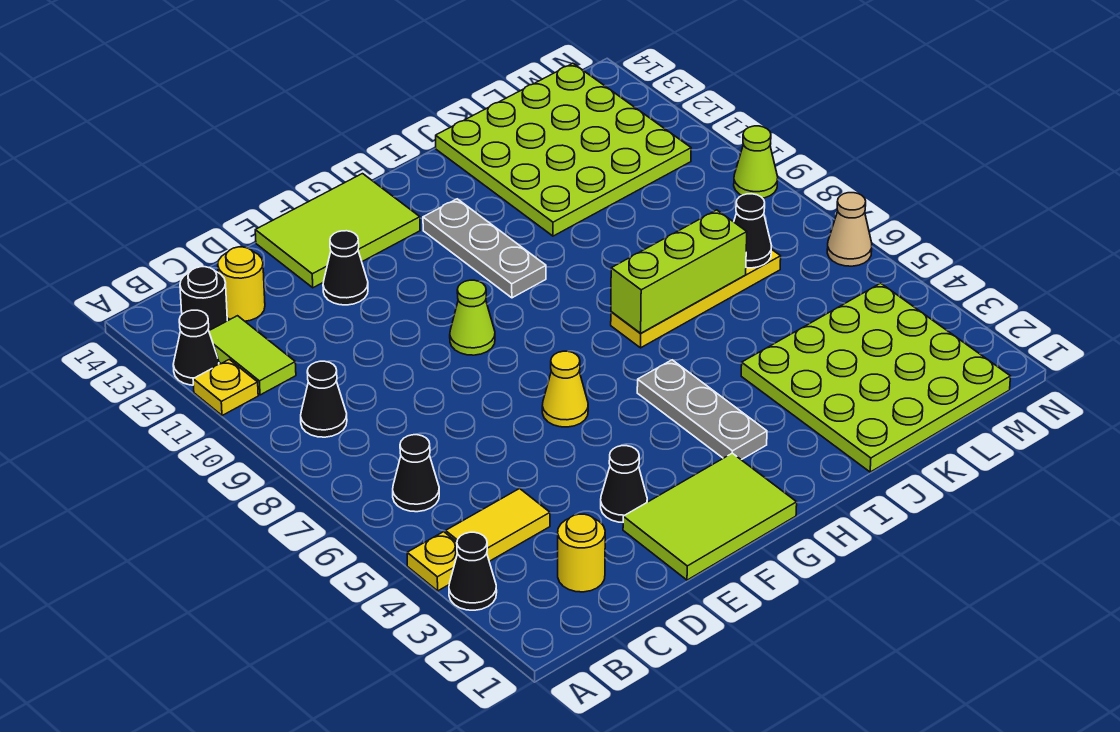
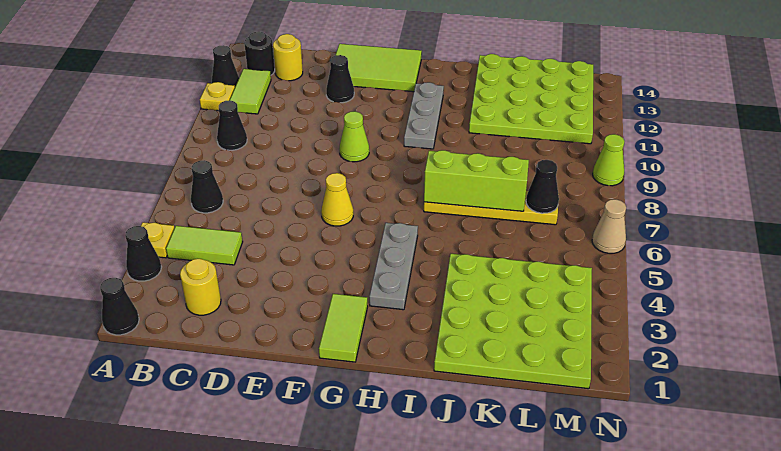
yellow 1x2 tile [446,489,550,561] -> lime 1x2 tile [166,226,243,265]
lime 2x3 tile [623,453,797,580] -> lime 1x2 tile [319,294,368,362]
black 1x1 cone [601,446,647,522] -> black 1x1 cone moved to [100,278,139,335]

